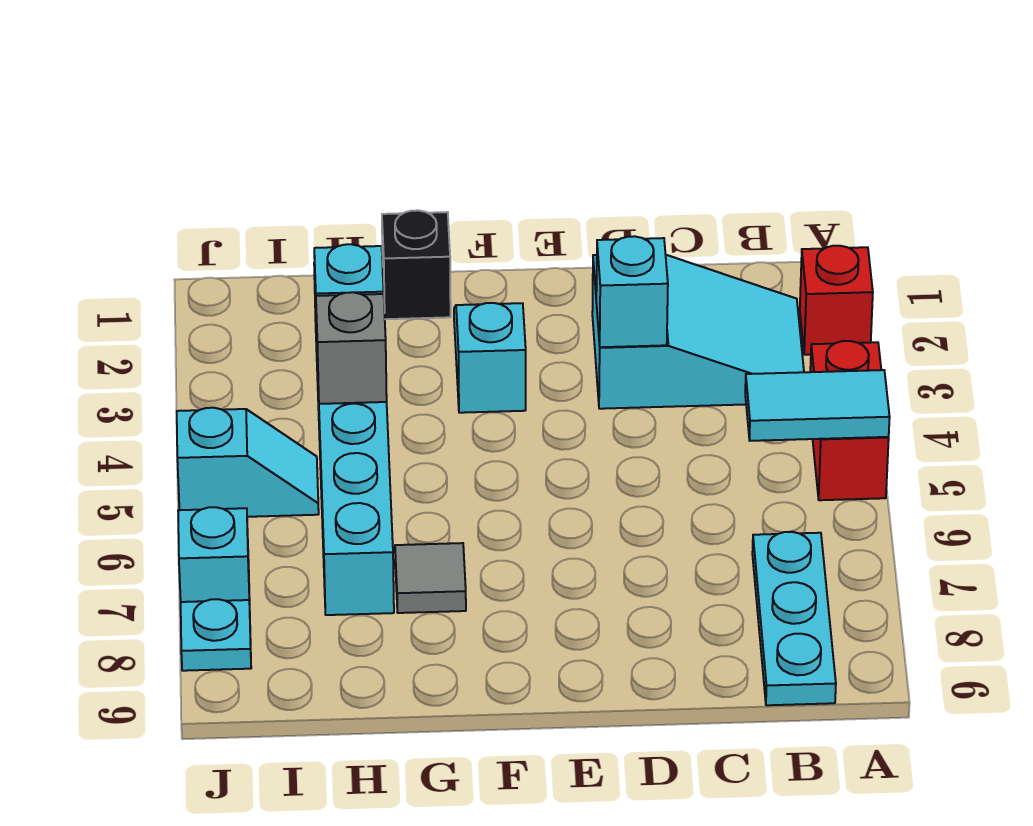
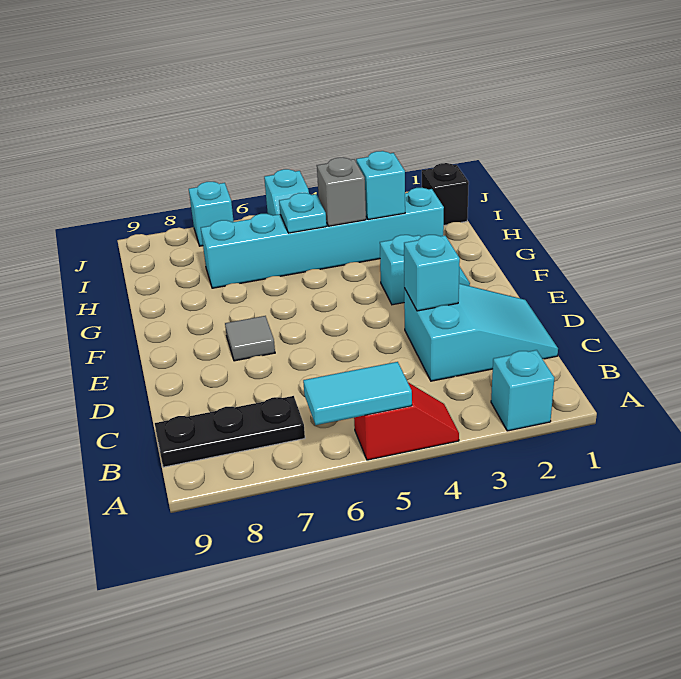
red 1x1 brick [800,246,873,355] -> cyan 1x1 brick [491,350,554,431]
red 1x2 brick [810,341,889,500] -> red 1x2 slope [354,383,459,460]
cyan 1x2 tile [745,370,890,441] -> cyan 1x2 tile turned to [303,362,412,425]
cyan 2x3 slope [592,255,804,409] -> cyan 2x3 slope turned to [404,284,558,381]
cyan 1x3 plate [752,532,836,705] -> black 1x3 plate [155,396,305,467]
black 1x1 brick [382,210,451,319] -> black 1x1 brick moved to [422,163,469,225]
grey 1x1 tile [395,543,466,613] -> grey 1x1 tile moved to [225,316,275,361]
cyan 1x1 plate [181,599,251,671] -> cyan 1x1 plate moved to [279,193,326,233]

